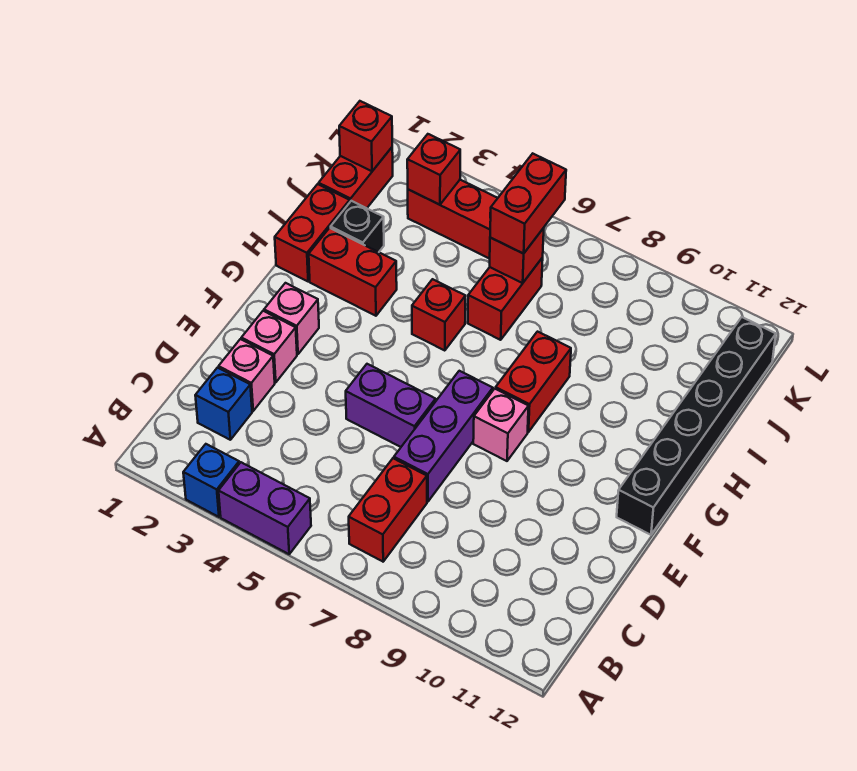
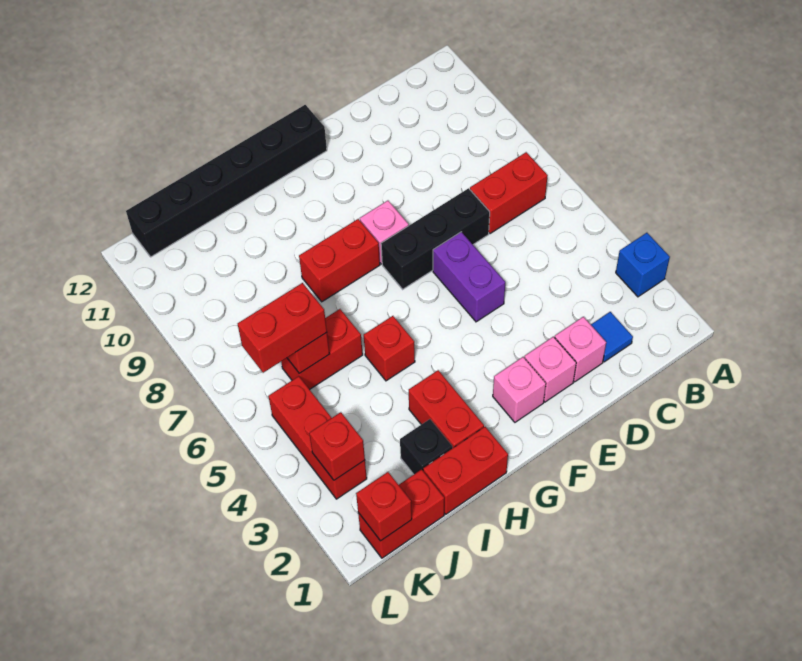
purple 1x2 brick [219,462,311,554] -> none
blue 1x1 brick [195,368,252,440] -> blue 1x1 tile [591,312,633,362]
purple 1x3 brick [394,371,493,502] -> black 1x3 brick [381,188,490,289]

